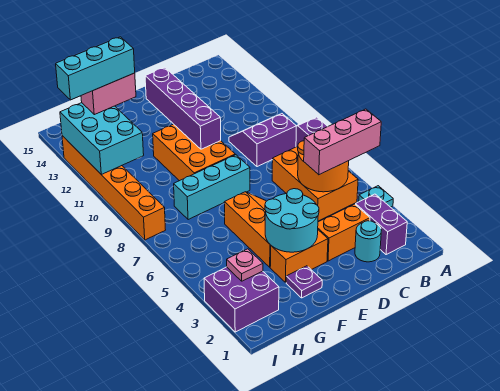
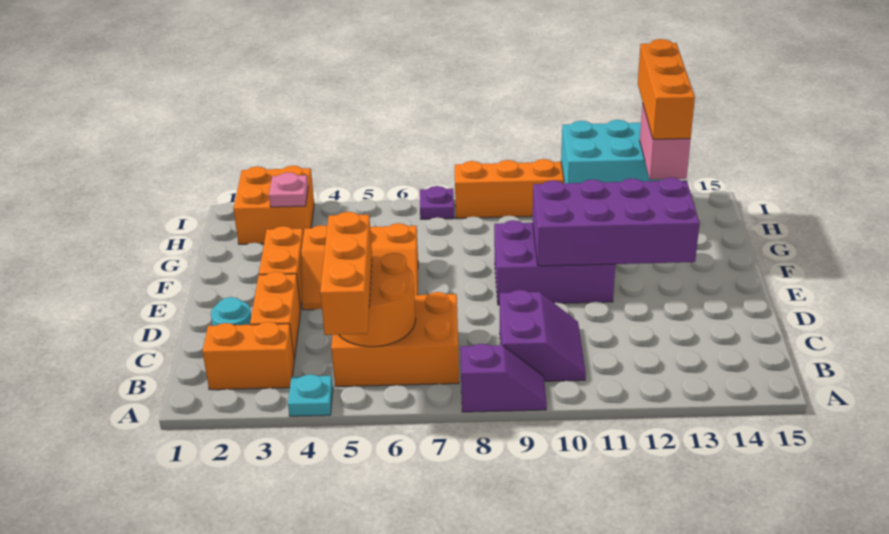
pink 1x3 brick [304,109,381,175] -> orange 1x3 brick [320,212,372,335]
purple 1x2 brick [355,194,407,255] -> orange 1x2 brick [203,322,294,390]
cyan 2x2 round brick [265,189,319,252] -> none
cyan 1x3 brick [174,155,250,220] -> none
orange 2x3 brick [153,124,235,181] -> purple 2x3 brick [494,220,615,305]
purple 1x4 brick [145,67,221,149] -> purple 2x4 brick [533,177,700,266]
purple 1x1 plate [286,266,322,298] -> purple 1x1 plate moved to [420,186,454,219]
cyan 1x3 brick [56,37,135,100] -> orange 1x3 brick [638,39,695,139]
purple 2x2 brick [204,267,279,332] -> orange 2x2 brick [233,166,314,244]

